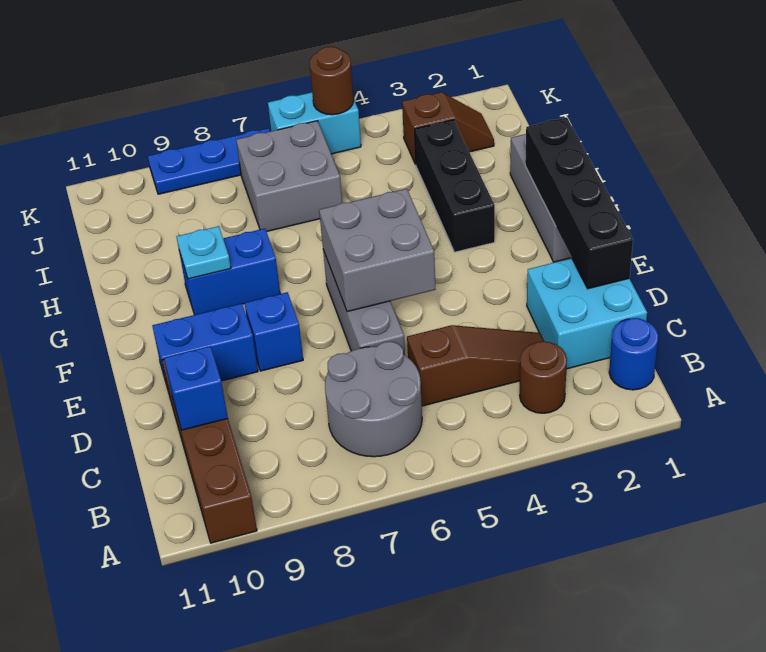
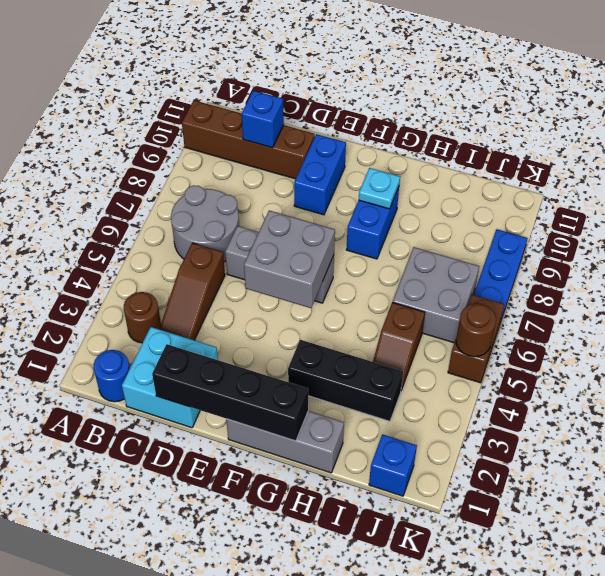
blue 1x1 brick [245,292,303,371] -> blue 1x1 brick moved to [369,434,417,496]
brown 1x2 slope [402,92,494,164] -> brown 1x2 slope moved to [373,302,425,390]
cyan 1x2 brick [268,92,361,154] -> brown 1x2 brick [448,295,504,383]

